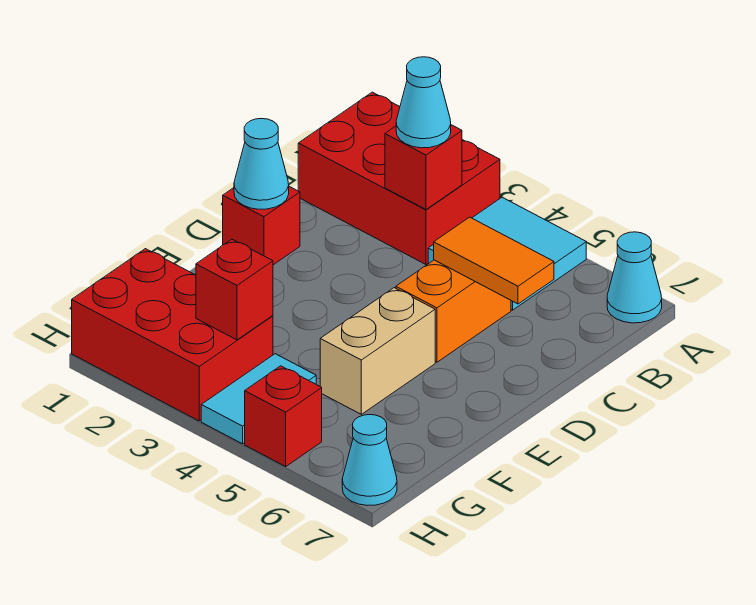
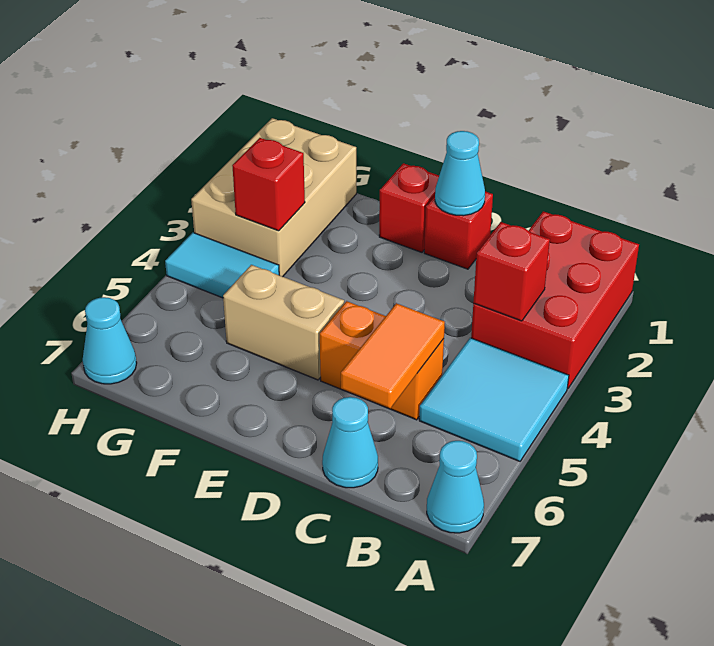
cyan 1x1 cone [396,57,451,148] -> cyan 1x1 cone moved to [322,397,378,488]
red 2x3 brick [72,249,273,421] -> tan 2x3 brick [191,118,356,277]
red 1x1 brick [245,366,322,466] -> red 1x1 brick moved to [379,163,439,252]

